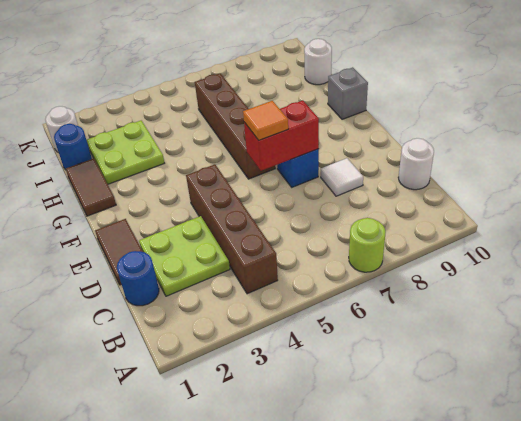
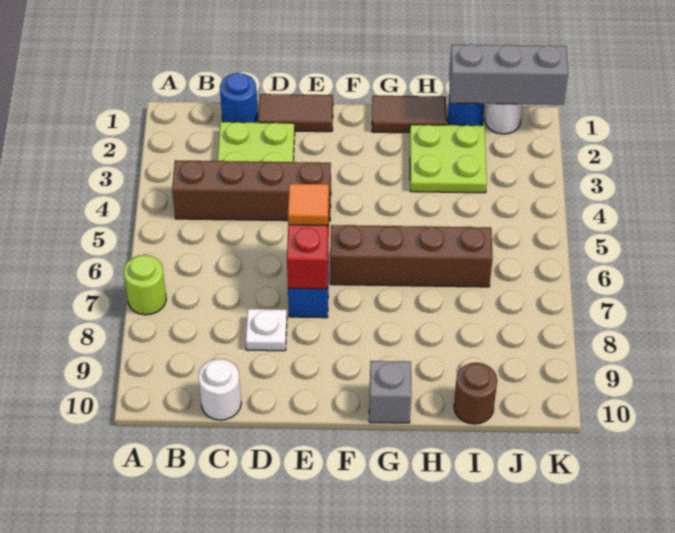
white 1x1 tile [321,158,363,196] -> white 1x1 plate [246,309,287,351]
none -> grey 1x3 brick [449,44,568,105]
white 1x1 round brick [304,39,332,85] -> brown 1x1 round brick [454,363,497,424]

